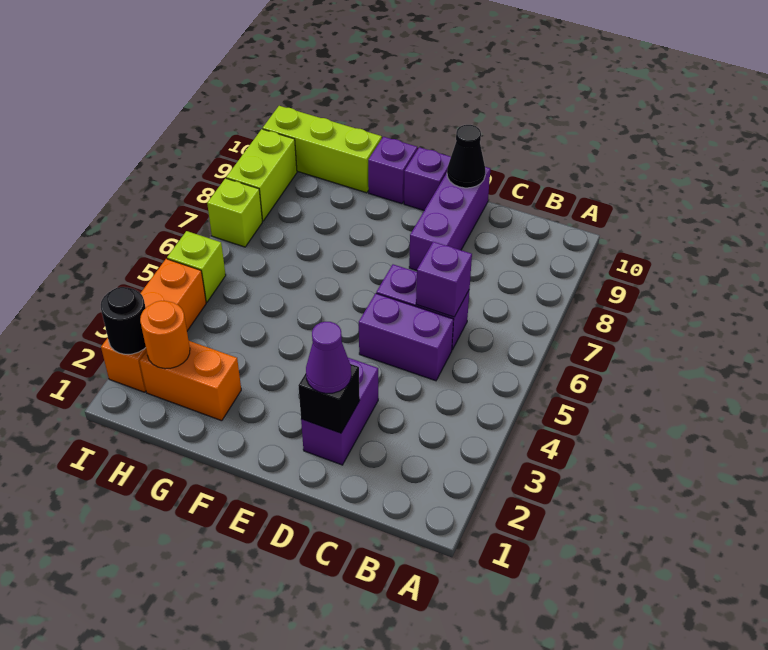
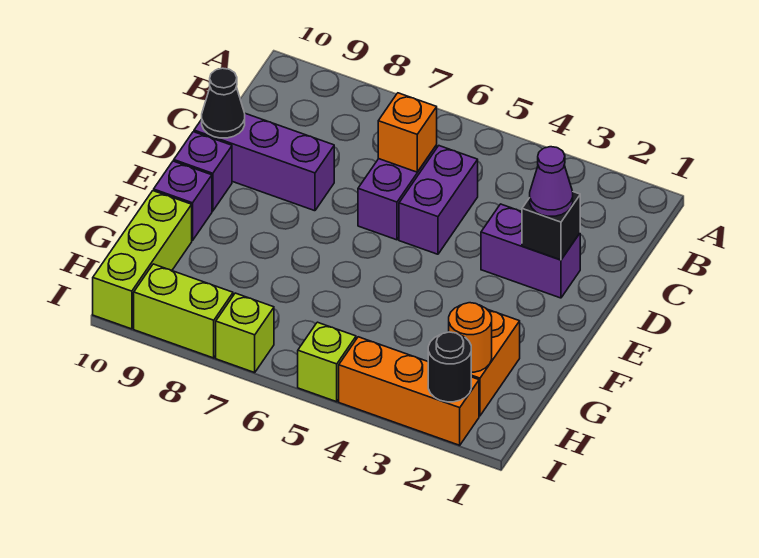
purple 1x1 brick [416,242,472,317] -> orange 1x1 brick [378,93,437,172]

